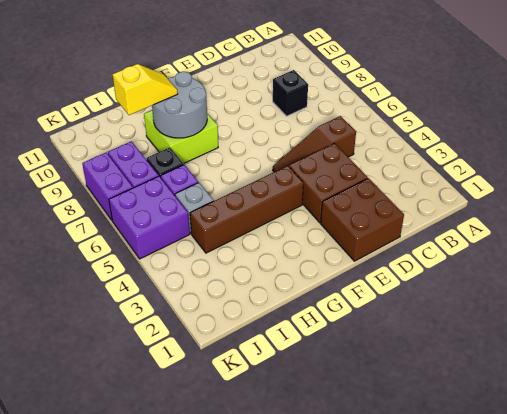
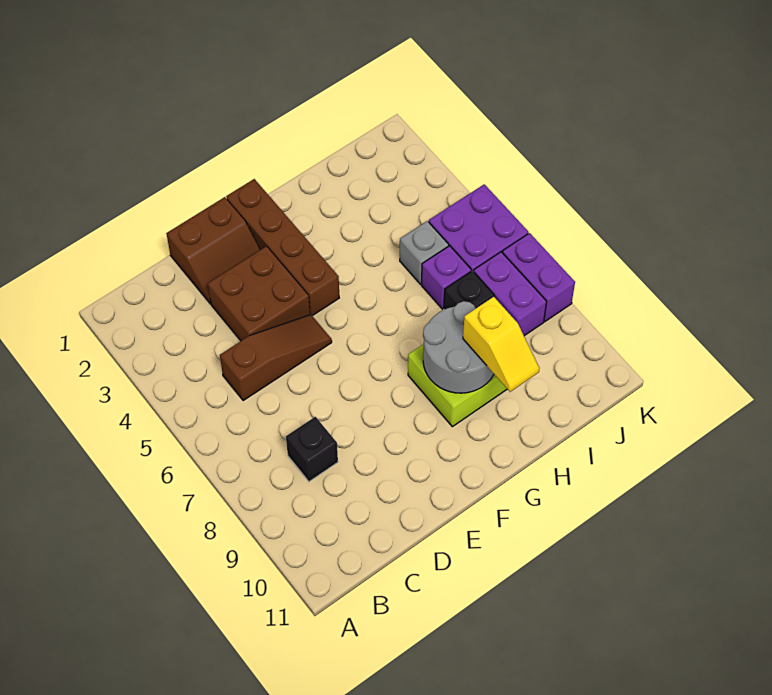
brown 2x2 brick [321,178,404,261] -> brown 2x2 slope [166,197,260,304]
brown 1x4 brick [190,166,303,253] -> brown 1x4 brick turned to [226,179,339,316]
yellow 1x2 slope [113,64,178,115] -> yellow 1x2 slope turned to [463,297,539,392]

